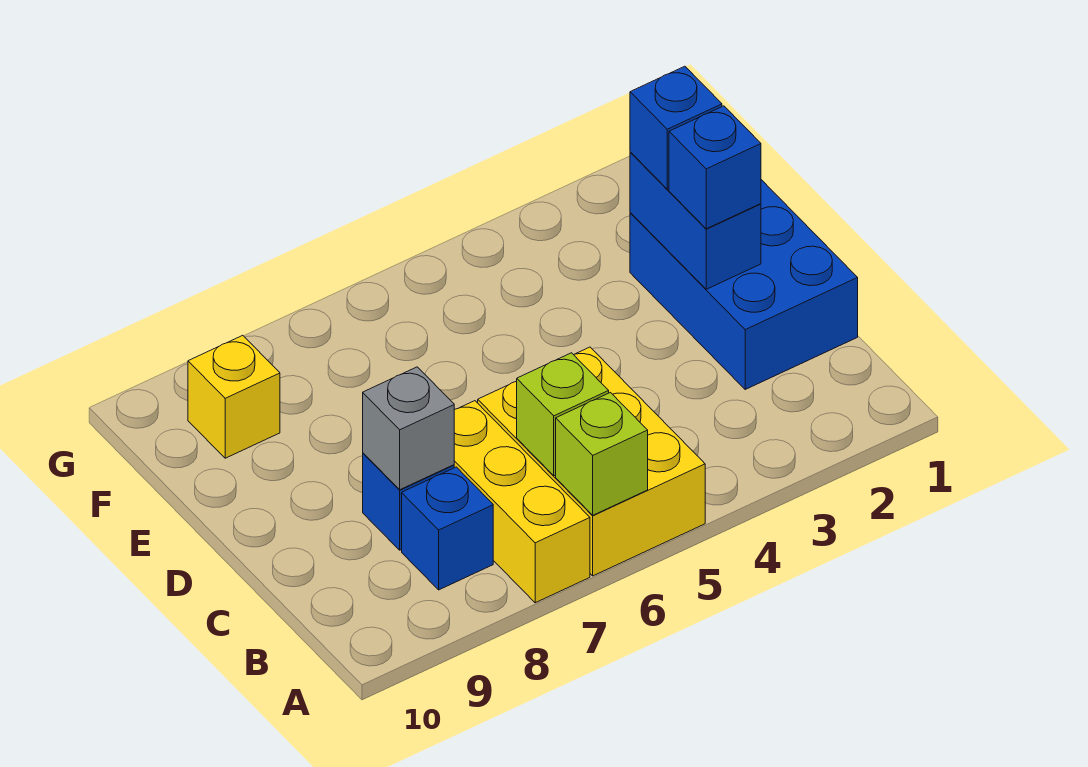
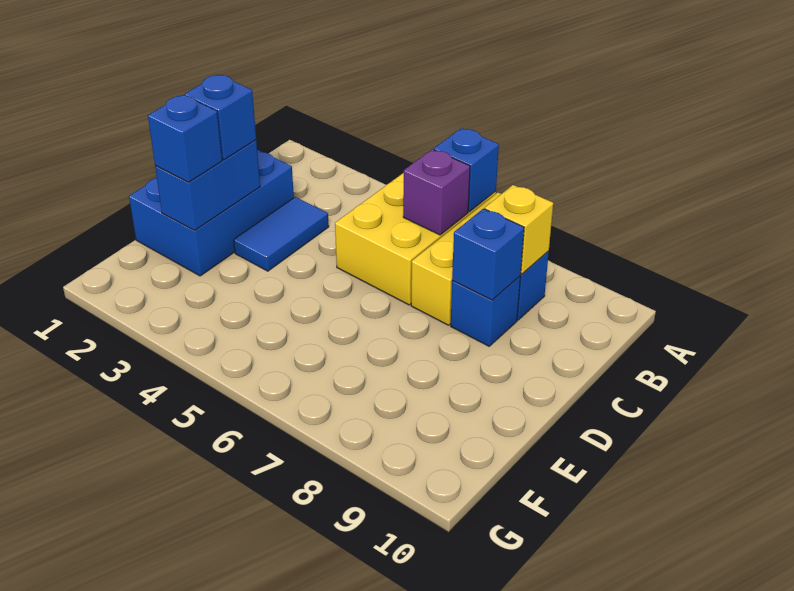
lime 1x1 brick [556,393,648,515] -> blue 1x1 brick [434,128,499,212]
lime 1x1 brick [517,353,609,476] -> purple 1x1 brick [403,149,470,235]
none -> blue 1x2 tile [234,197,329,271]
grey 1x1 brick [363,367,454,490] -> blue 1x1 brick [452,209,524,300]
yellow 1x1 brick [188,335,280,458] -> yellow 1x1 brick moved to [485,185,553,274]

